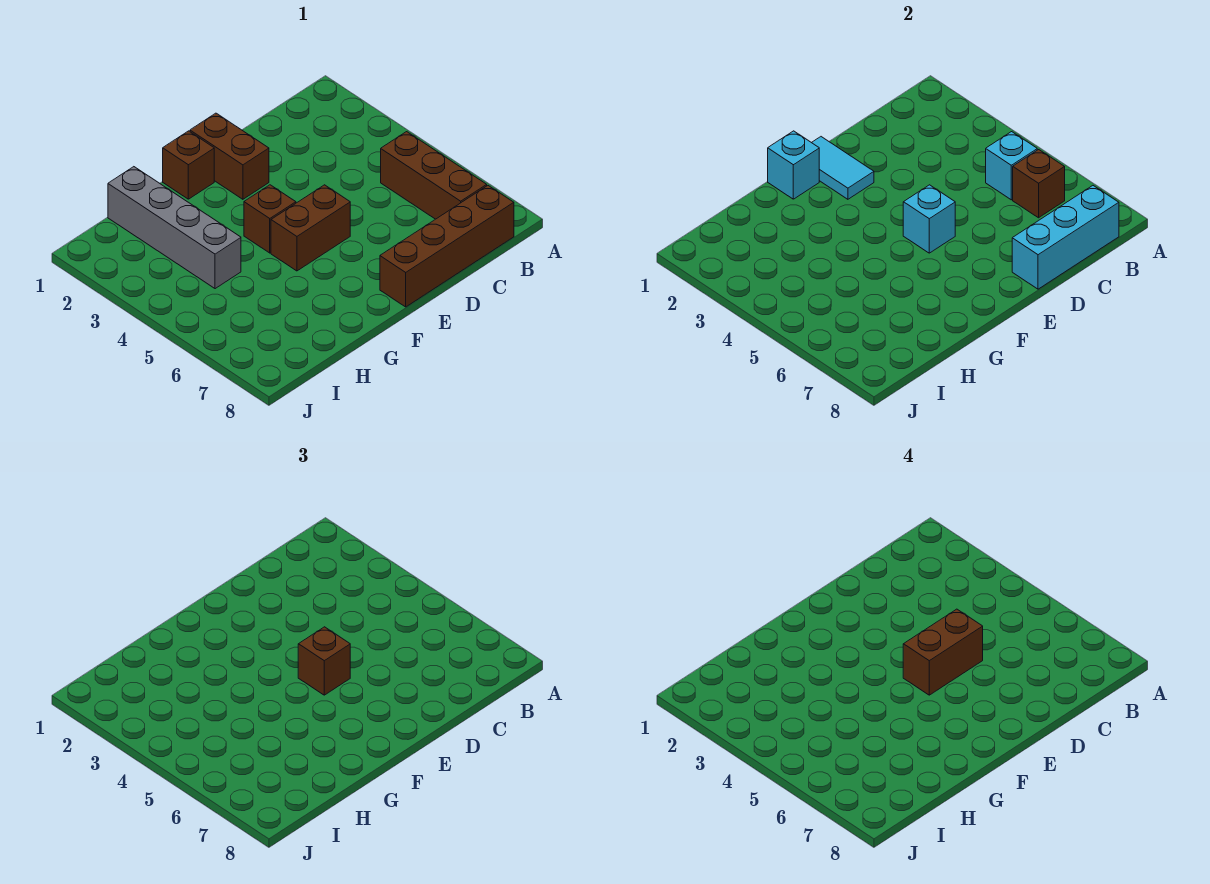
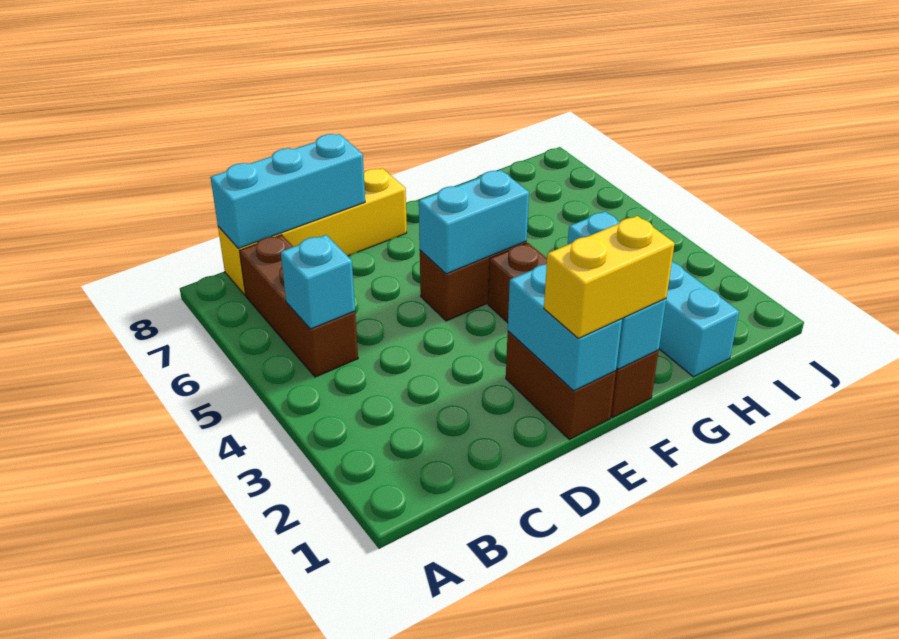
brown 1x1 brick [1013,150,1065,218] -> none
brown 1x4 brick [380,186,514,307] -> yellow 1x4 brick [218,168,407,295]
brown 1x2 brick [903,609,983,695] -> none
cyan 1x2 tile [812,137,874,199] -> cyan 1x2 brick [508,264,622,391]
none -> yellow 1x2 brick [544,216,675,338]
cyan 1x1 brick [903,185,955,253] -> cyan 1x2 brick [419,170,529,274]
brown 1x1 brick [298,627,350,695] -> none
grey 1x4 brick [108,167,241,289] -> cyan 1x4 brick [568,211,739,377]

